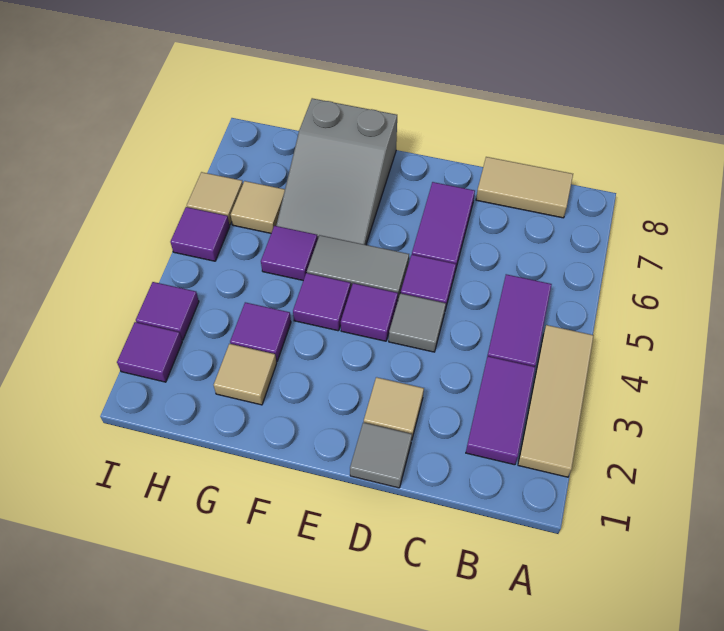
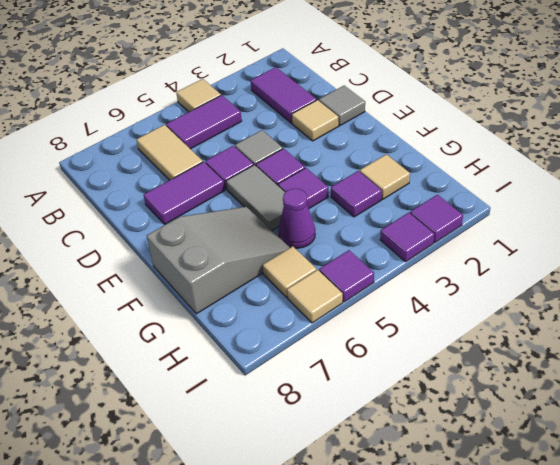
tan 1x3 tile [518,325,594,477] -> tan 1x1 tile [176,79,221,112]
purple 1x2 tile [466,356,535,465] -> purple 1x2 tile turned to [251,67,317,123]
tan 1x2 tile [476,157,573,218] -> tan 1x2 tile moved to [136,125,203,180]
purple 1x1 tile [261,226,318,280] -> purple 1x1 cone [278,189,315,248]

